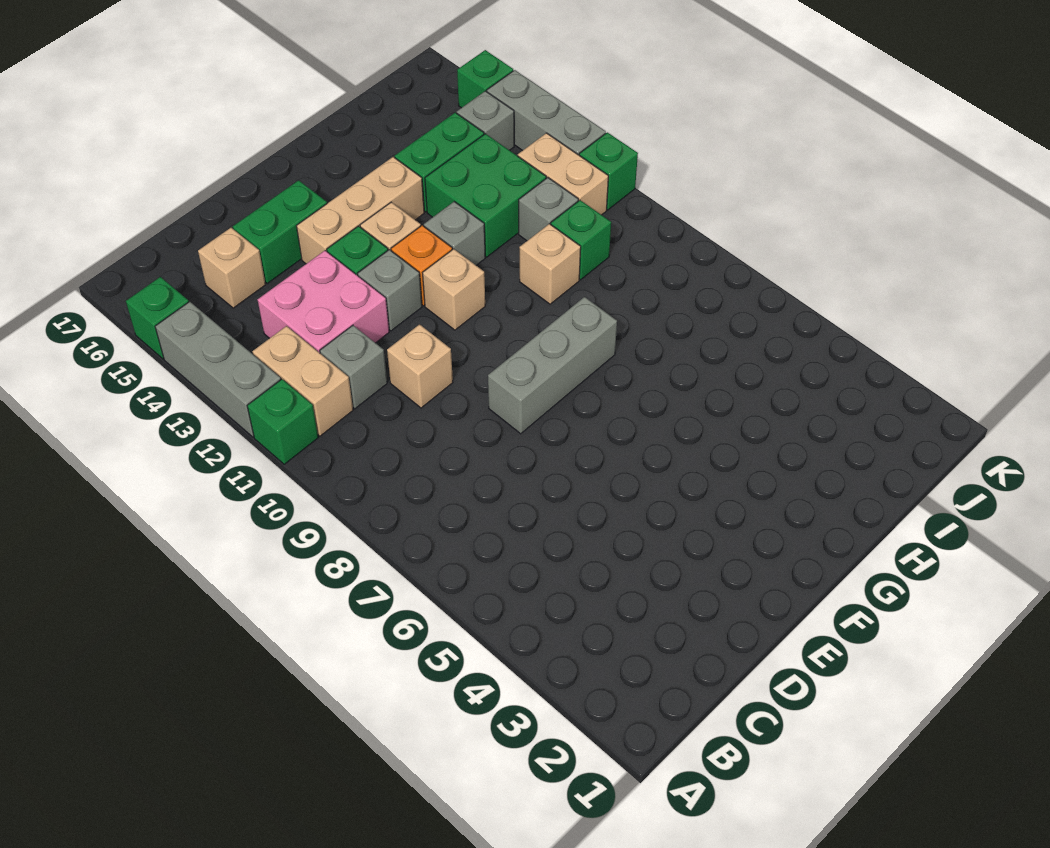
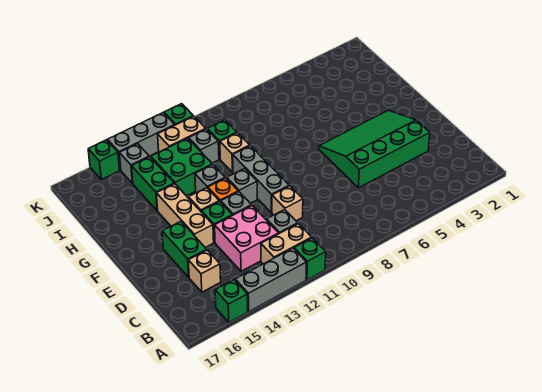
none -> green 3x4 slope [319,110,430,188]
grey 1x3 brick [488,297,617,434] -> grey 1x3 brick moved to [233,146,289,213]
tan 1x1 brick [423,249,485,330] -> grey 1x1 brick [227,168,257,203]

